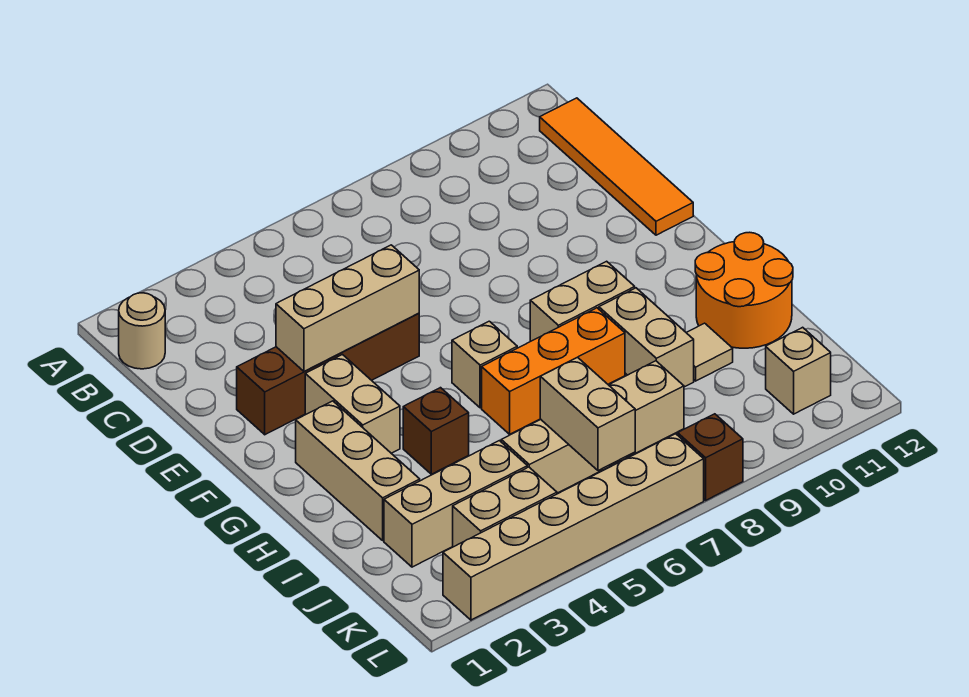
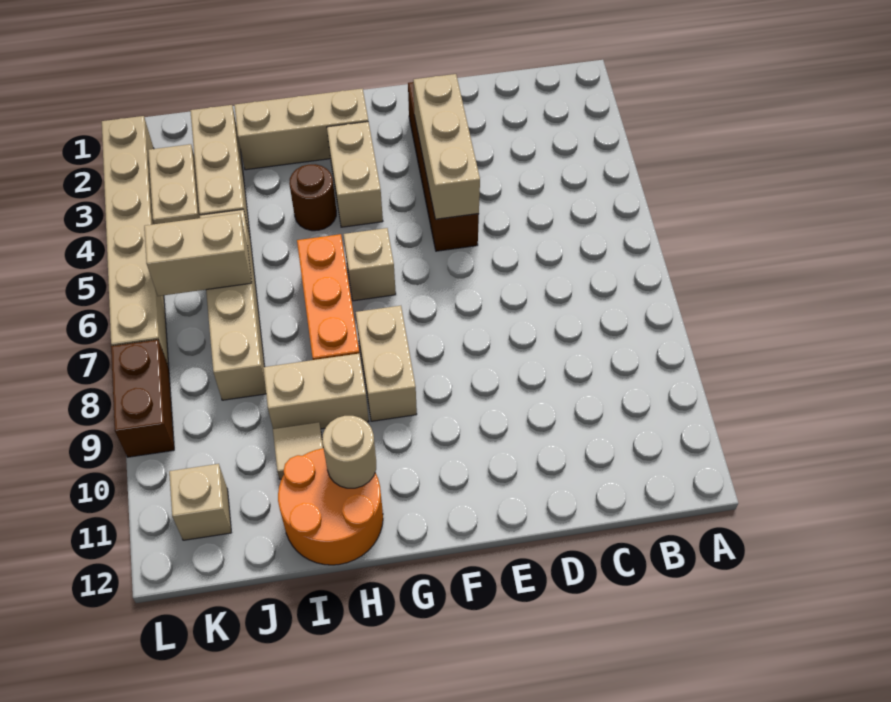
tan 1x1 round brick [119,293,165,369] -> tan 1x1 round brick moved to [322,416,376,488]
orange 1x4 tile [540,98,693,235] -> none
tan 1x2 brick [305,355,400,453] -> tan 1x2 brick turned to [327,122,383,227]
brown 1x1 brick [403,388,469,474] -> brown 1x1 round brick [289,164,336,231]
brown 1x1 brick [678,414,743,500] -> brown 1x2 brick [111,340,174,457]

